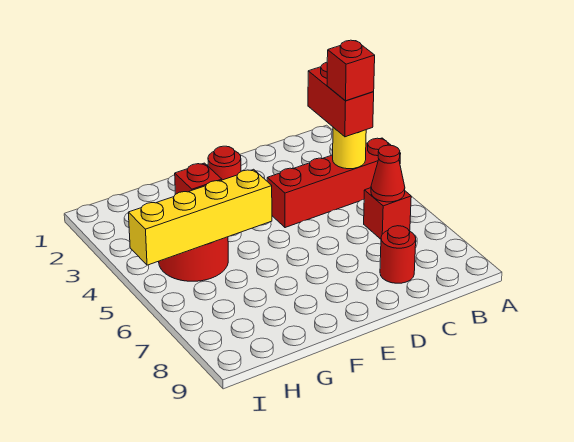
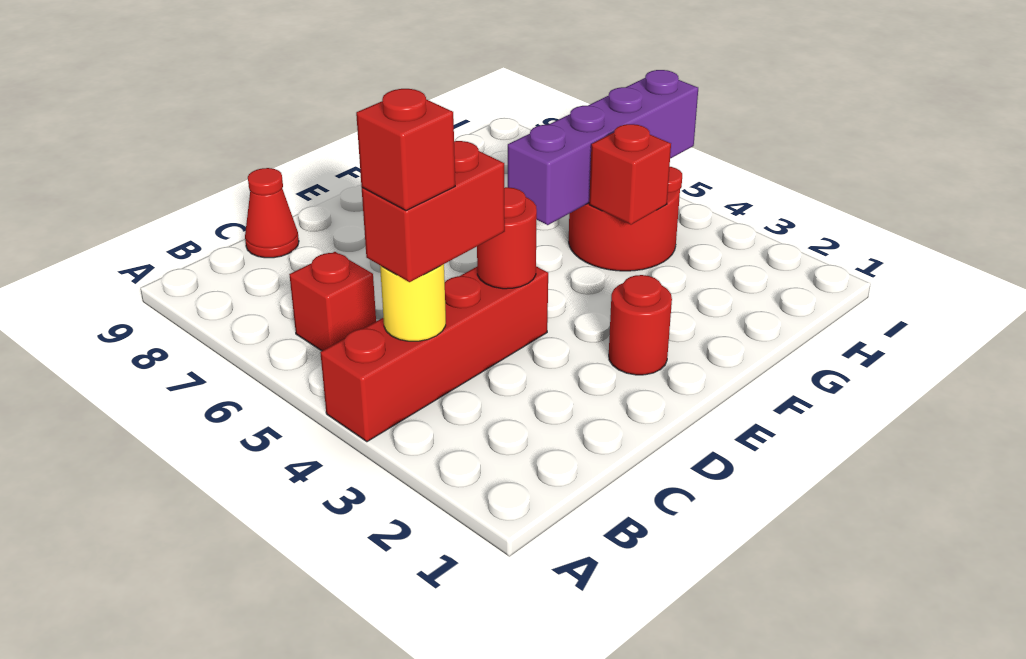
red 1x2 brick [308,62,374,137] -> red 1x2 brick turned to [362,141,505,282]
red 1x1 cone [371,145,405,202] -> red 1x1 cone moved to [245,168,299,258]
red 1x1 round brick [380,226,416,283] -> red 1x1 round brick moved to [477,187,537,289]
yellow 1x4 brick [128,169,272,265] -> purple 1x4 brick [508,70,698,225]

